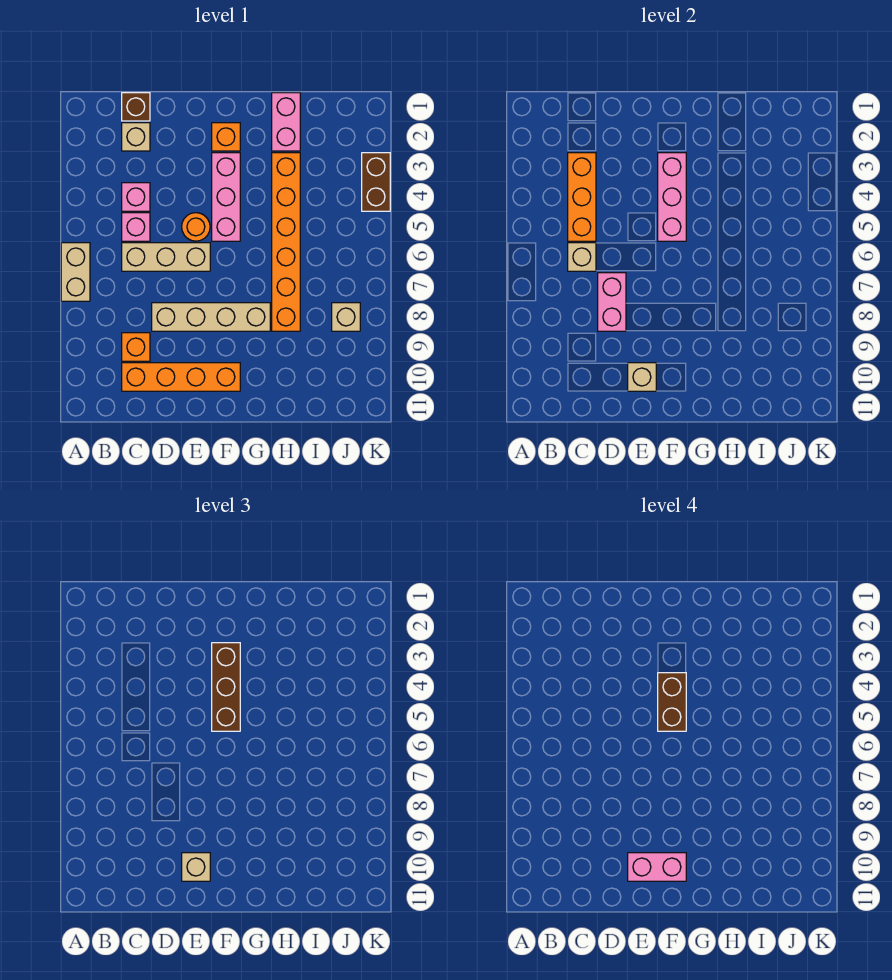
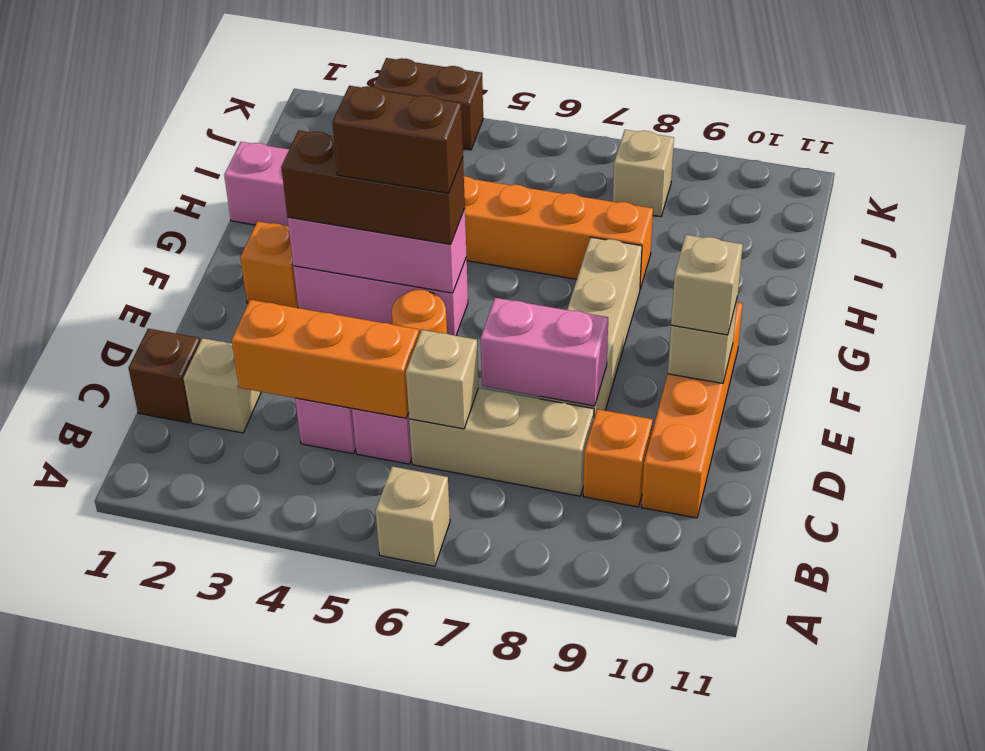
tan 1x2 brick [61,243,90,301] -> tan 1x1 brick [375,467,450,566]
tan 1x3 brick [122,243,210,271] -> tan 1x3 brick turned to [409,388,594,496]
pink 1x2 brick [628,853,686,881] -> none

